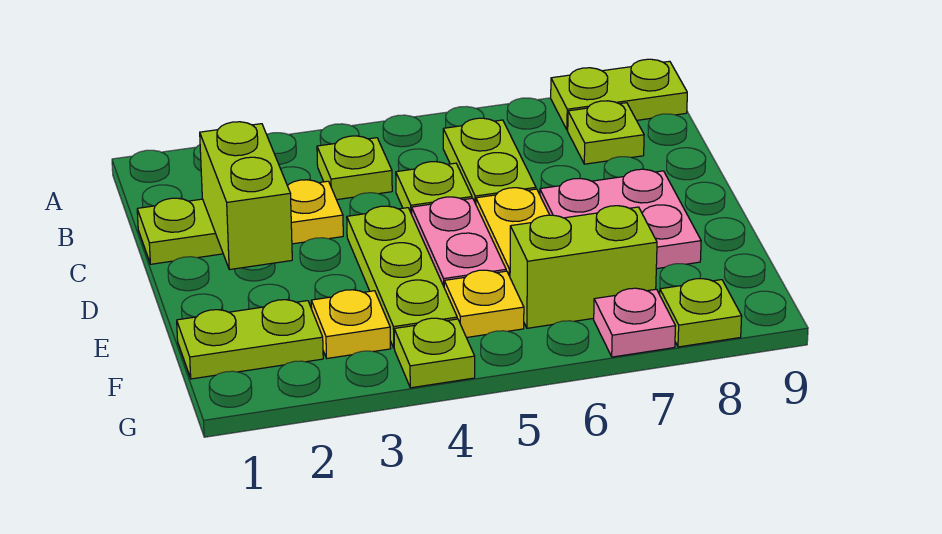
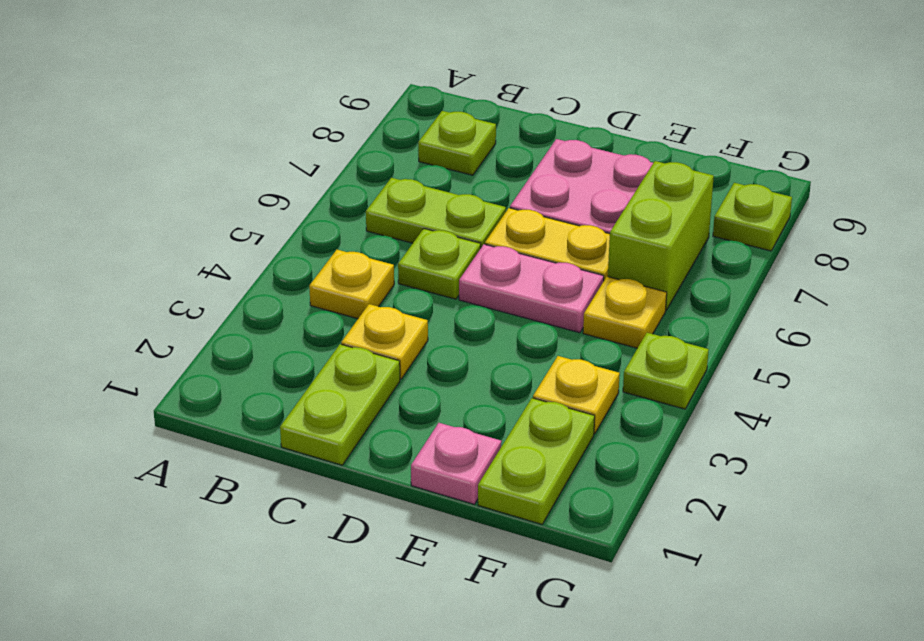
lime 1x2 plate [551,59,687,130] -> none
lime 1x1 plate [317,136,392,200] -> yellow 1x1 plate [309,250,394,319]
lime 1x2 brick [200,122,292,270] -> none
lime 1x3 plate [347,206,457,348] -> none
pink 1x1 plate [594,288,675,357] -> pink 1x1 plate moved to [411,423,502,504]

